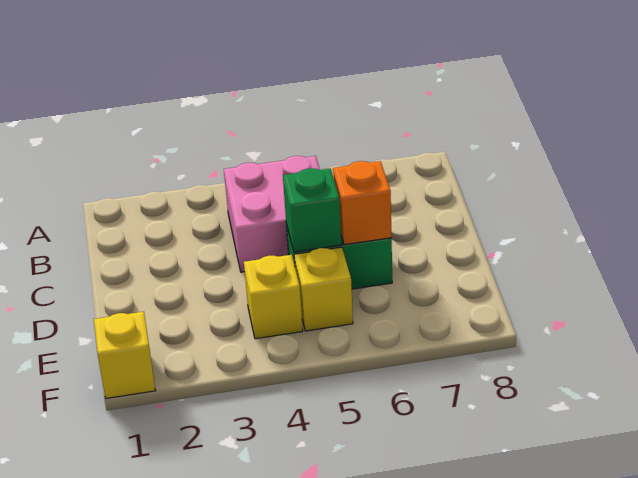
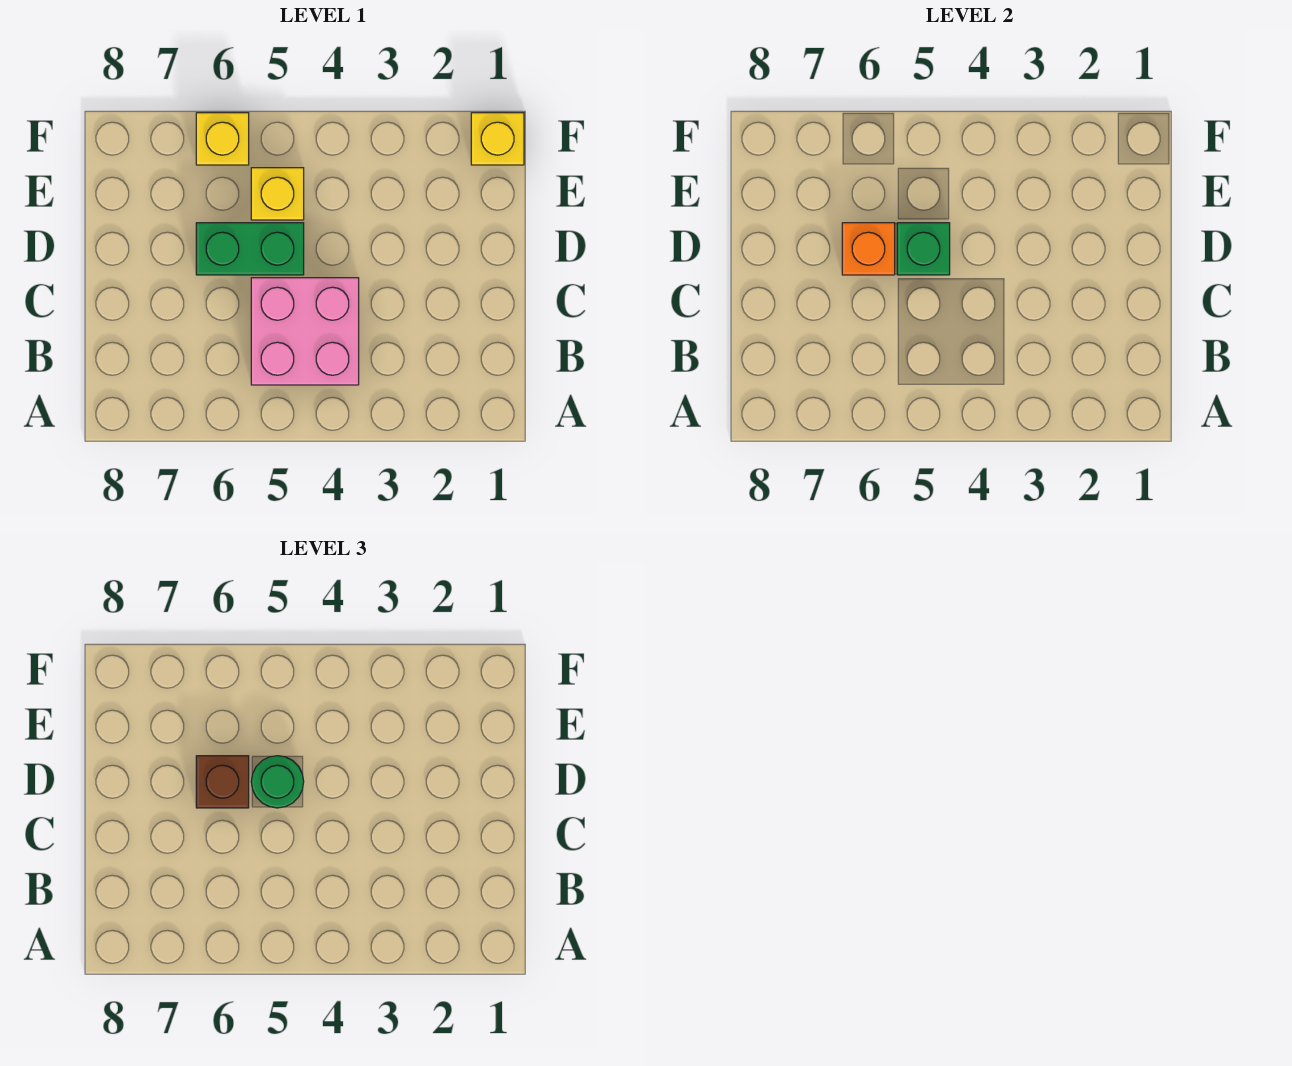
none -> green 1x1 round brick [251,756,304,808]
none -> brown 1x1 brick [196,756,249,808]
yellow 1x1 brick [244,255,303,339] -> yellow 1x1 brick moved to [196,113,249,165]

